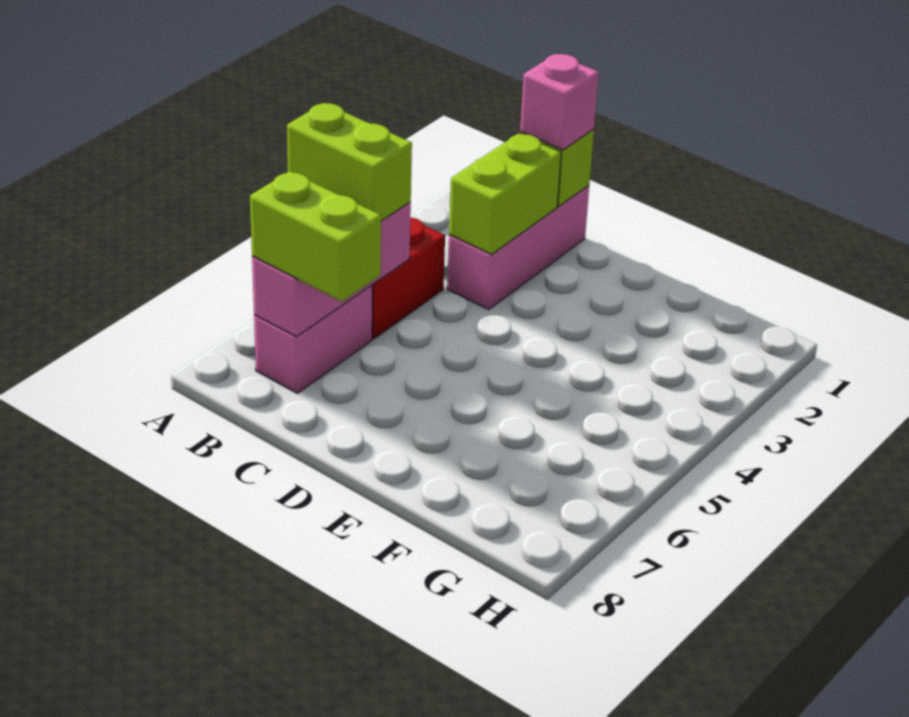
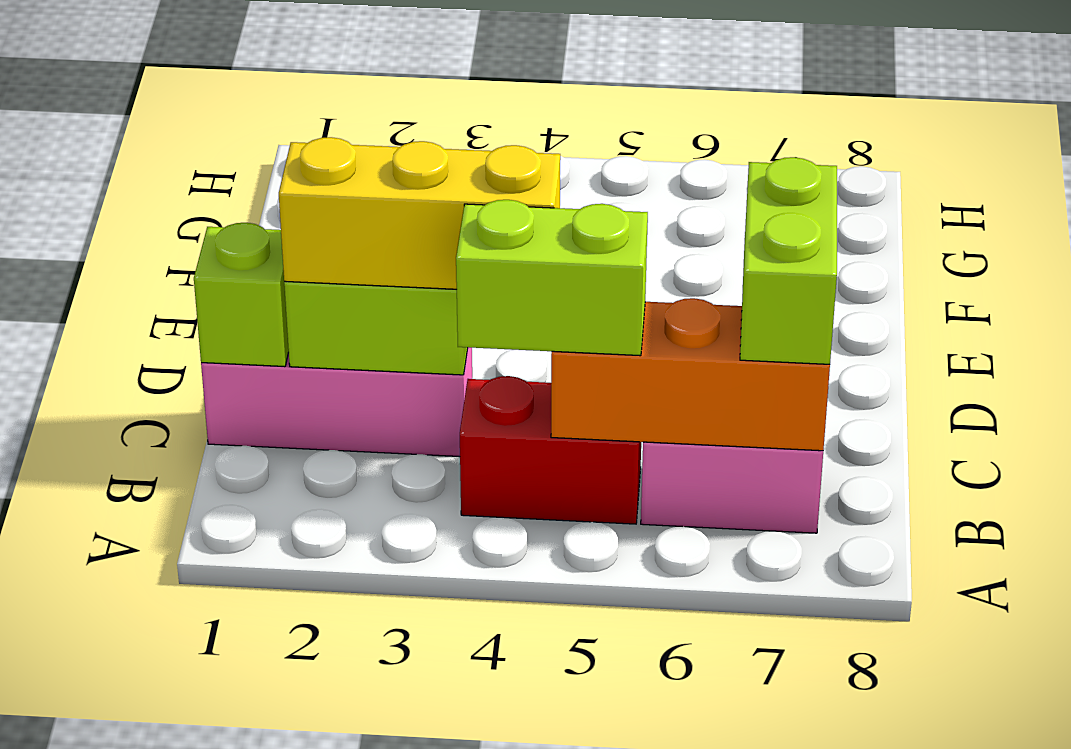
lime 1x2 brick [287,103,412,221] -> lime 1x2 brick turned to [456,200,648,356]
pink 1x3 brick [252,203,411,337] -> orange 1x3 brick [551,298,830,451]
pink 1x1 brick [520,54,599,150] -> none
none -> yellow 1x3 brick [279,137,560,289]

